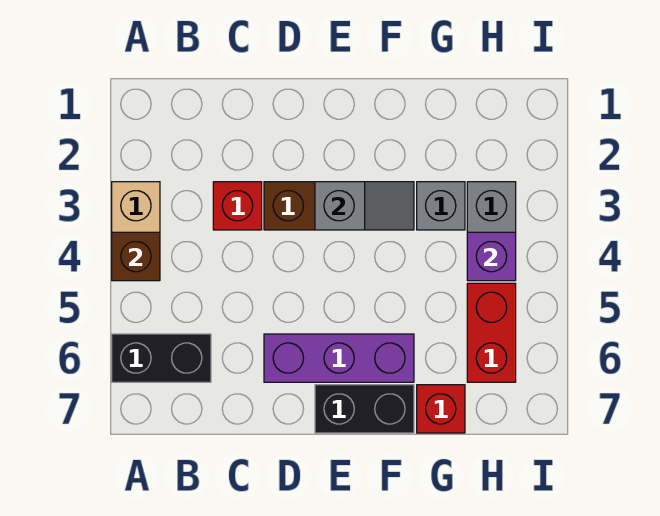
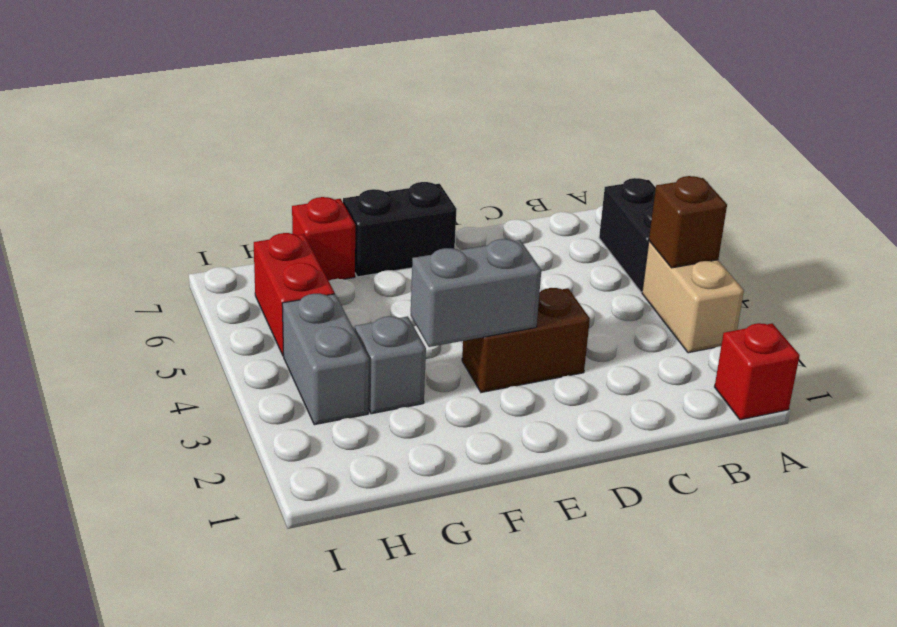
black 1x2 brick [112,334,211,382] -> black 1x2 brick turned to [599,178,656,292]
red 1x1 brick [213,182,262,230] -> red 1x1 brick moved to [715,323,800,420]
purple 1x3 brick [264,334,414,382] -> none
grey 1x2 slope [315,182,414,230] -> grey 1x2 brick [411,239,541,347]
purple 1x1 brick [467,232,516,281] -> none

